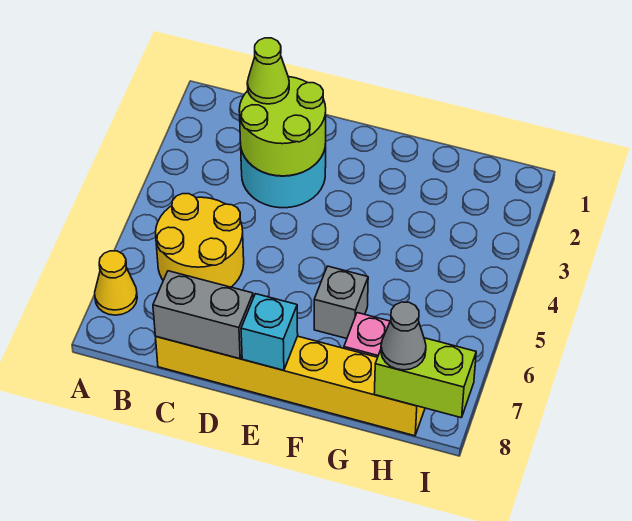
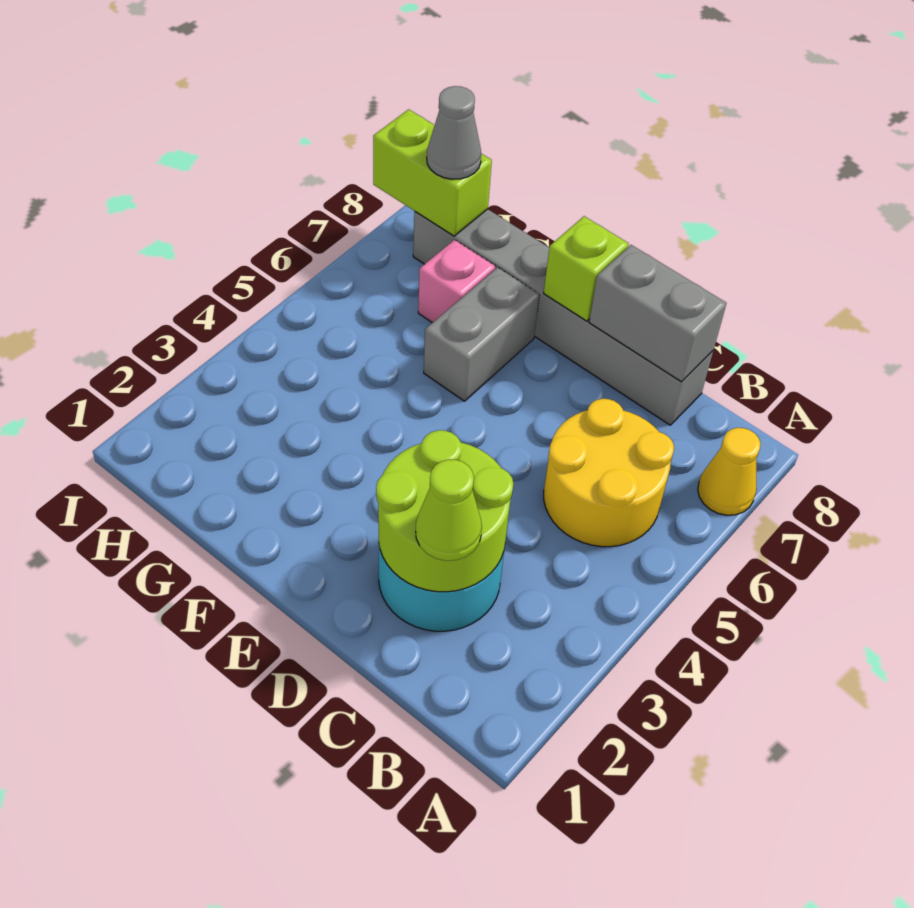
yellow 1x6 brick [156,336,425,436] -> grey 1x6 brick [413,209,713,425]
cyan 1x1 brick [241,294,298,370] -> lime 1x1 brick [544,216,629,321]
grey 1x1 brick [314,266,368,339] -> grey 1x2 brick [424,267,540,401]

